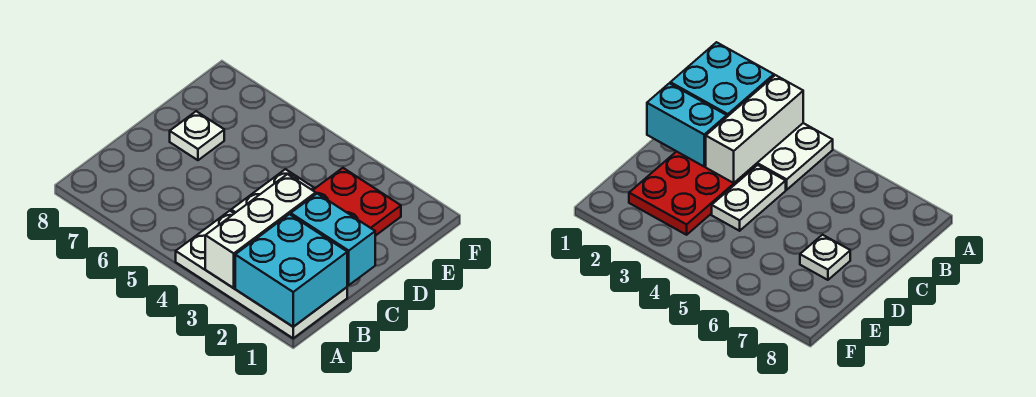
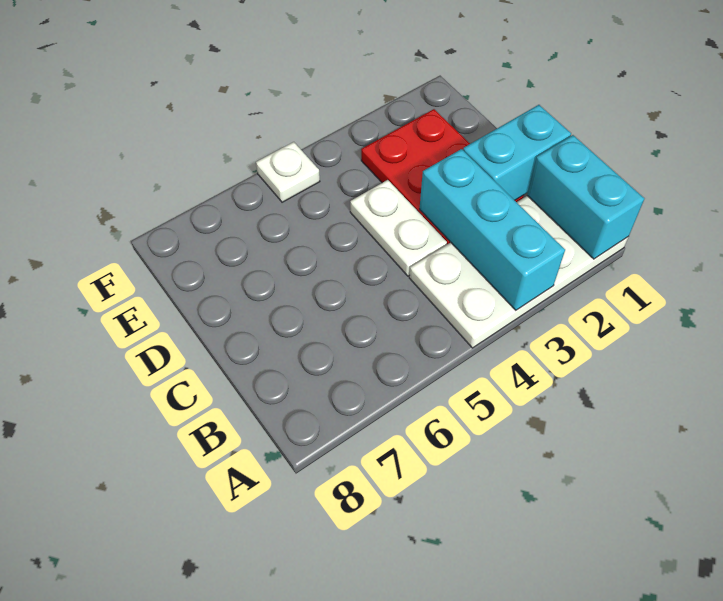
cyan 2x2 brick [235,214,347,327] -> cyan 1x2 brick [527,135,644,259]
white 1x3 brick [205,174,316,288] -> cyan 1x3 brick [420,149,565,310]
white 1x1 plate [170,111,224,160] -> white 1x1 plate moved to [256,142,320,202]

